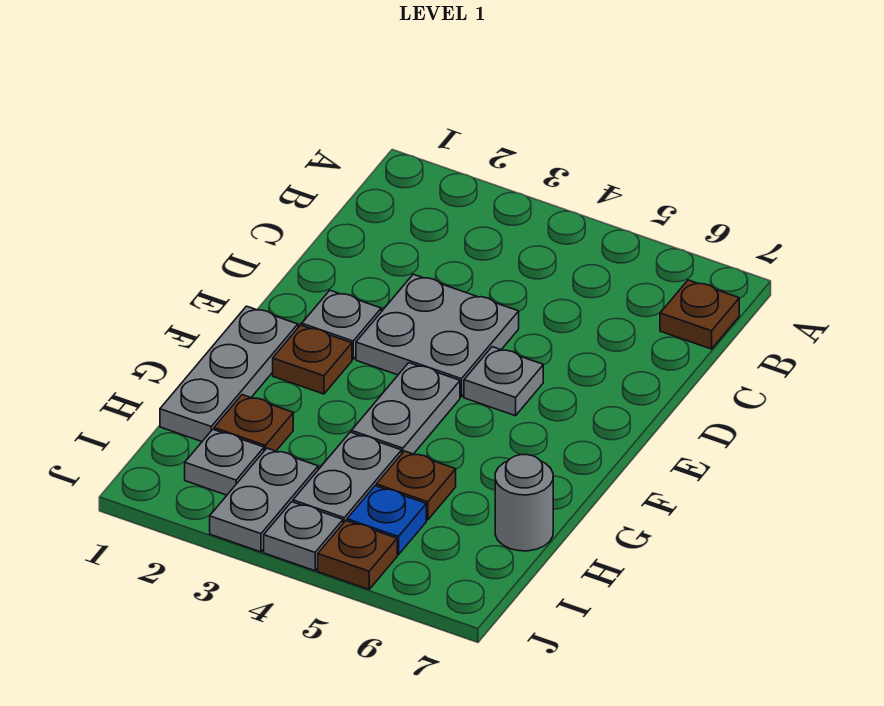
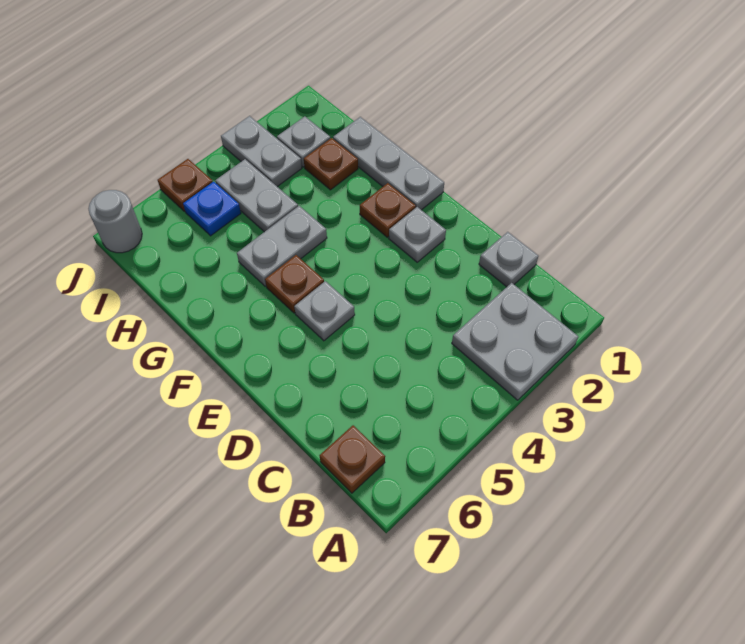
grey 2x2 plate [356,274,519,397] -> grey 2x2 plate moved to [452,283,578,400]
grey 1x2 plate [352,363,460,454] -> grey 1x2 plate turned to [237,206,327,286]
brown 1x1 plate [376,451,456,520] -> brown 1x1 plate moved to [265,255,324,313]
grey 1x1 round brick [495,455,553,551] -> grey 1x1 round brick moved to [88,190,142,253]
grey 1x1 plate [264,502,343,571] -> grey 1x1 plate moved to [479,232,538,287]

